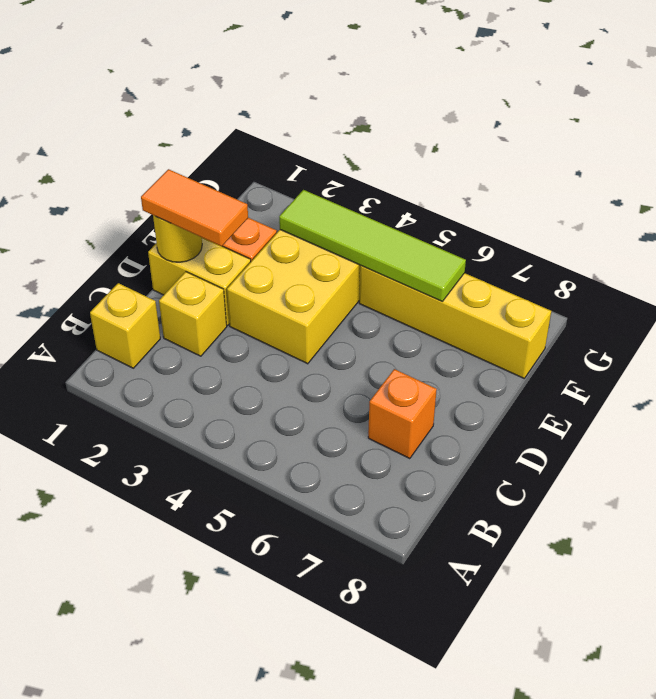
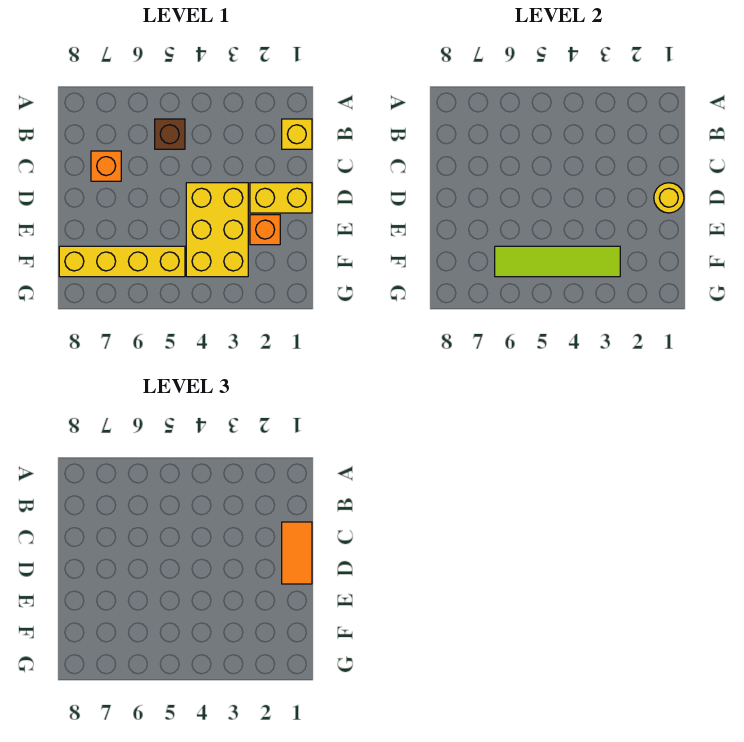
none -> brown 1x1 brick [155,119,185,149]
yellow 1x1 brick [159,272,227,356] -> none
orange 1x2 tile [141,169,248,246] -> orange 1x2 tile turned to [282,522,312,584]

